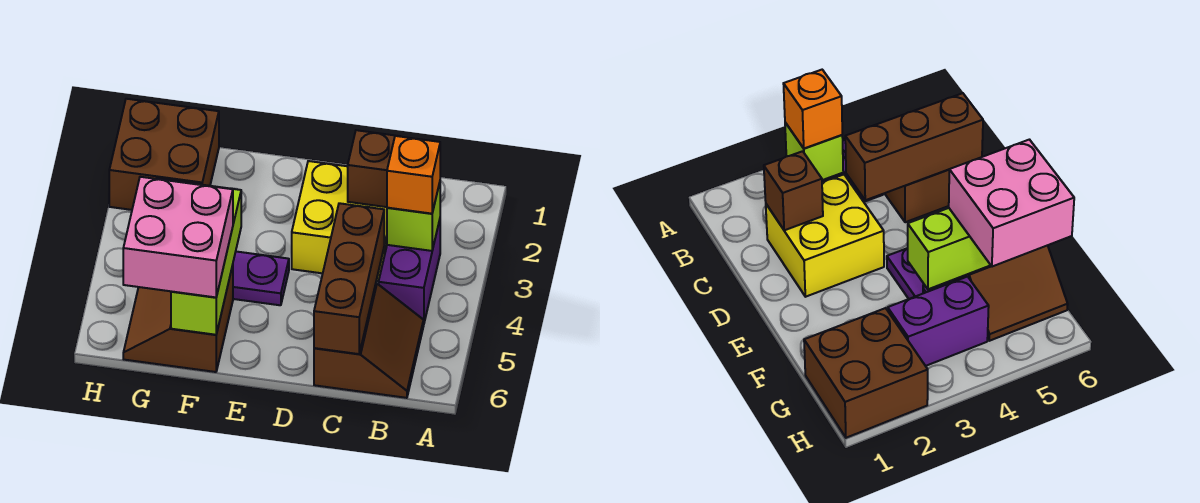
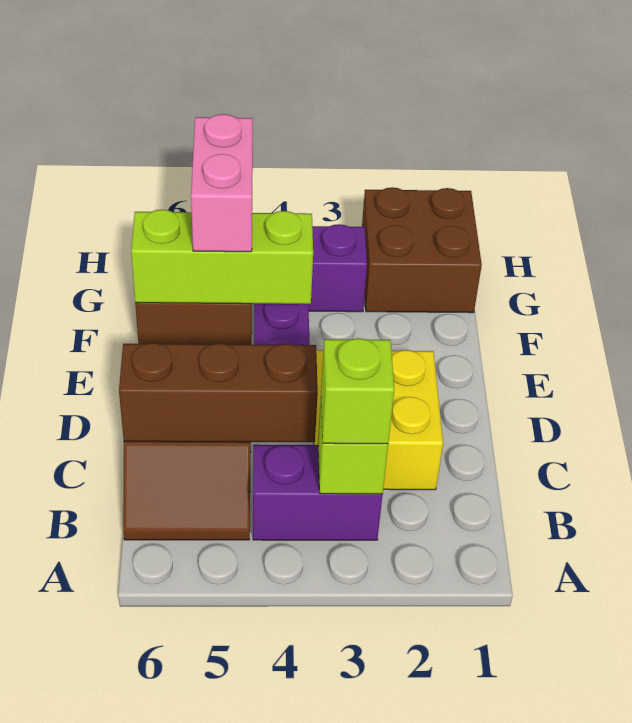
orange 1x1 brick [387,136,440,214] -> lime 1x1 brick [321,338,394,444]
brown 1x1 brick [348,130,401,207] -> none
pink 2x2 brick [123,177,233,297] -> pink 1x2 brick [191,114,253,252]

